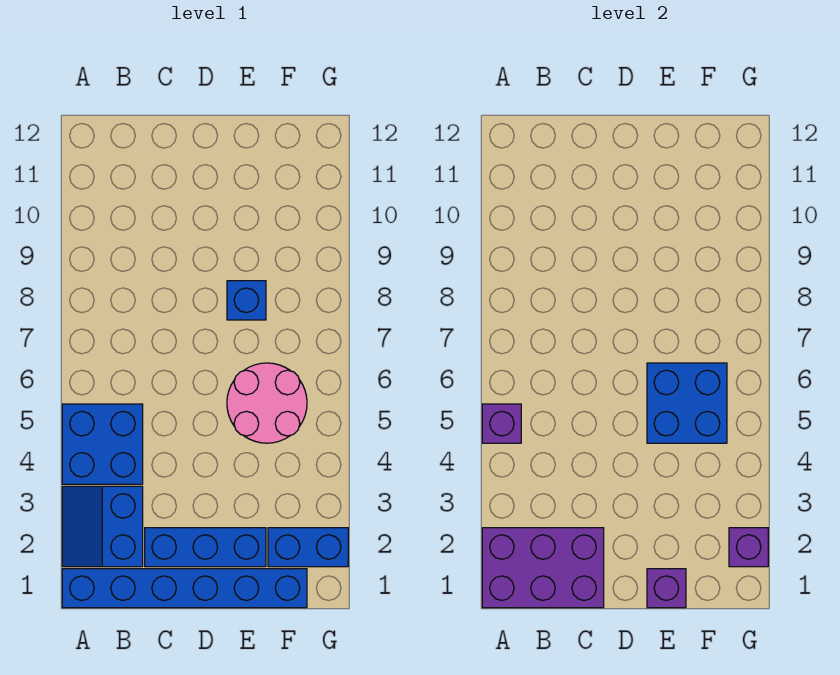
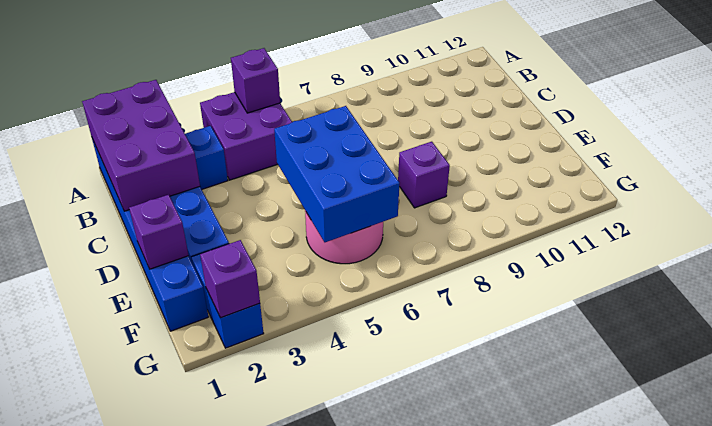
blue 2x2 brick [62,404,143,484] -> purple 2x2 brick [200,92,292,180]
blue 2x2 brick [647,363,727,443] -> blue 2x3 brick [274,106,400,242]
blue 1x1 brick [227,281,266,320] -> purple 1x1 brick [398,142,450,208]

